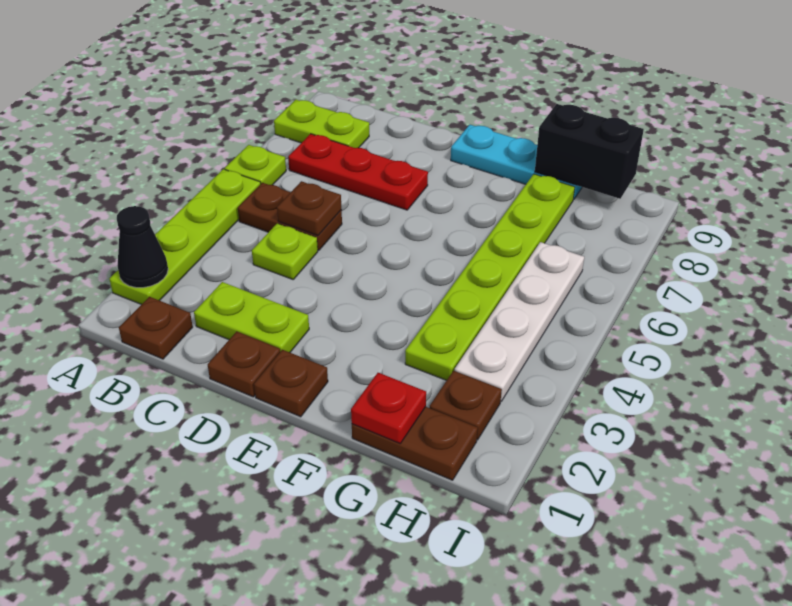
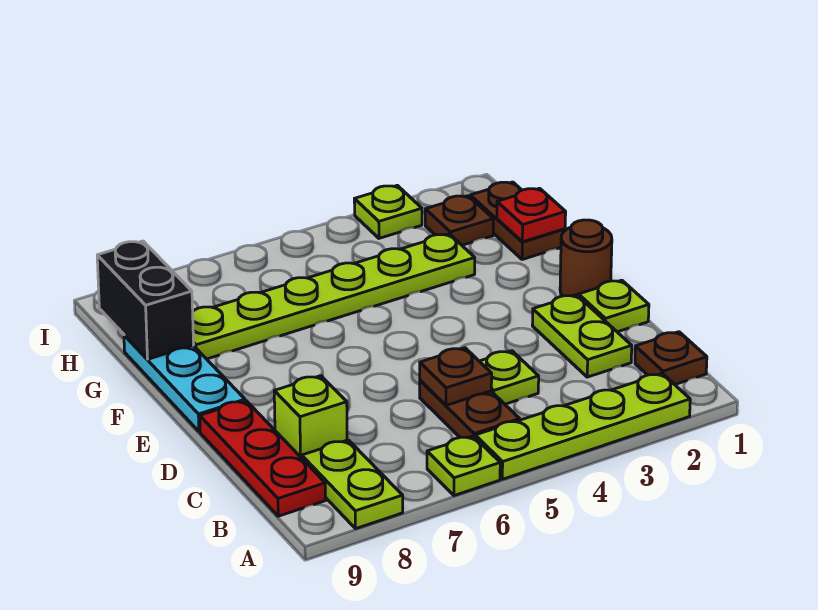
black 1x1 cone [117,206,168,288] -> none
red 1x3 plate [288,134,428,210] -> red 1x3 plate moved to [200,401,326,516]
none -> lime 1x1 brick [274,376,347,458]
brown 1x1 plate [208,332,280,397] -> lime 1x1 plate [579,280,649,332]
brown 1x1 plate [254,350,328,417] -> brown 1x1 round brick [560,220,612,297]
white 1x4 plate [454,242,584,401] -> none
none -> lime 1x1 plate [354,185,422,238]

